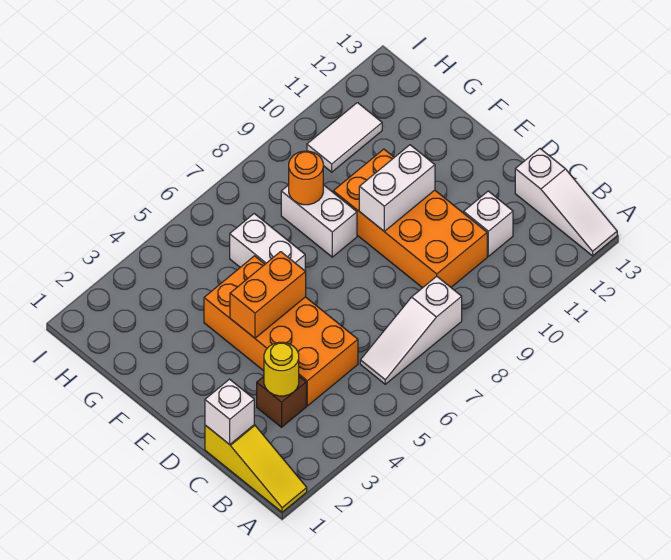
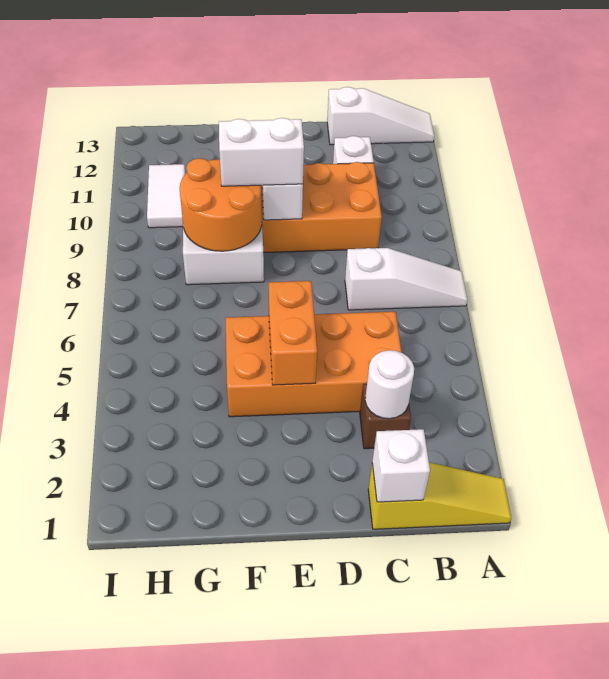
white 1x3 slope [360,276,462,384] -> white 1x3 slope turned to [345,248,467,310]
yellow 1x1 round brick [264,342,299,396] -> white 1x1 round brick [365,350,414,419]
white 1x2 brick [230,214,305,271] -> white 1x2 brick moved to [219,118,304,186]
orange 1x1 round brick [289,151,323,205] -> orange 2x2 round brick [180,158,262,251]

